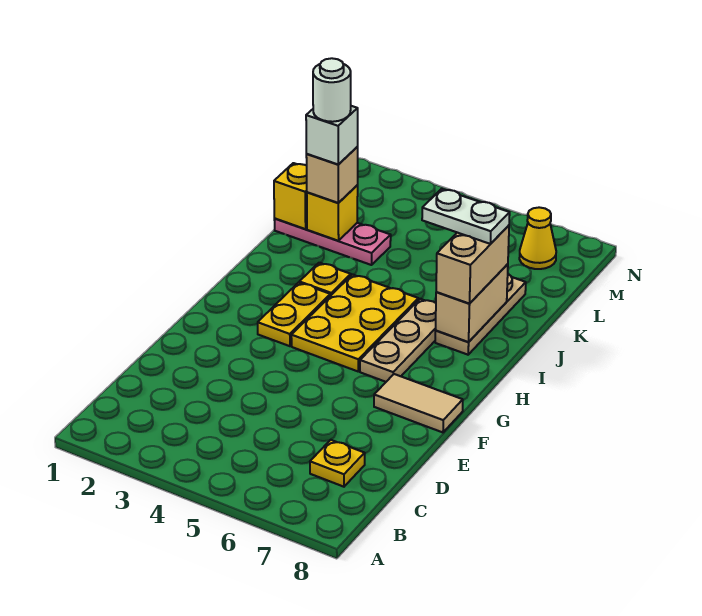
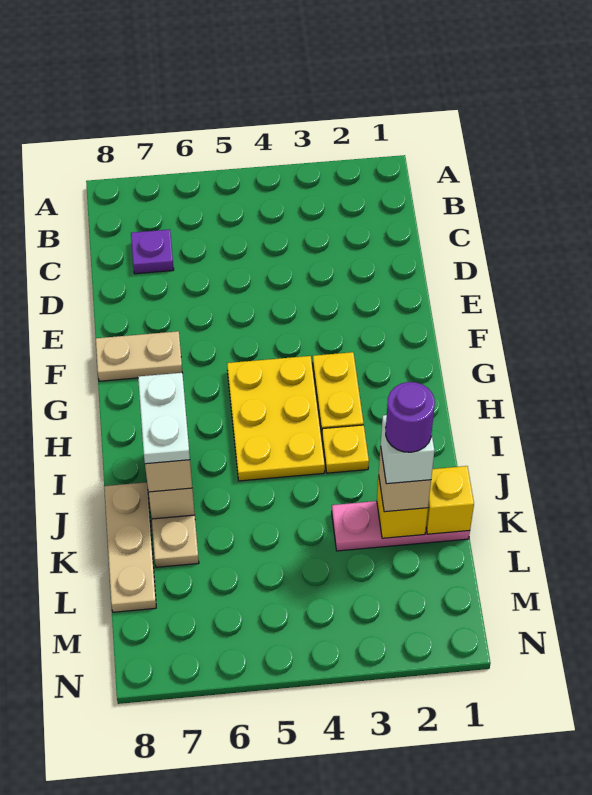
yellow 1x1 plate [310,440,365,487] -> purple 1x1 plate [131,229,174,274]
tan 1x2 tile [374,374,463,432] -> tan 1x2 plate [96,331,182,381]
tan 1x3 plate [360,299,436,382] -> tan 1x3 plate moved to [104,482,156,612]
white 1x2 plate [422,189,510,244] -> white 1x2 plate turned to [138,373,190,464]
white 1x1 round brick [313,58,351,122] -> purple 1x1 round brick [386,382,435,452]
yellow 1x1 cone [519,207,556,269] -> none

